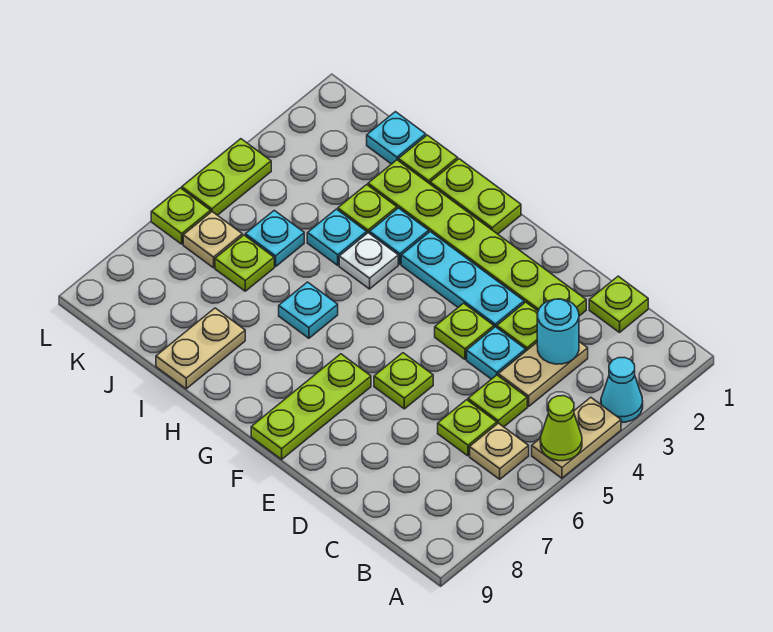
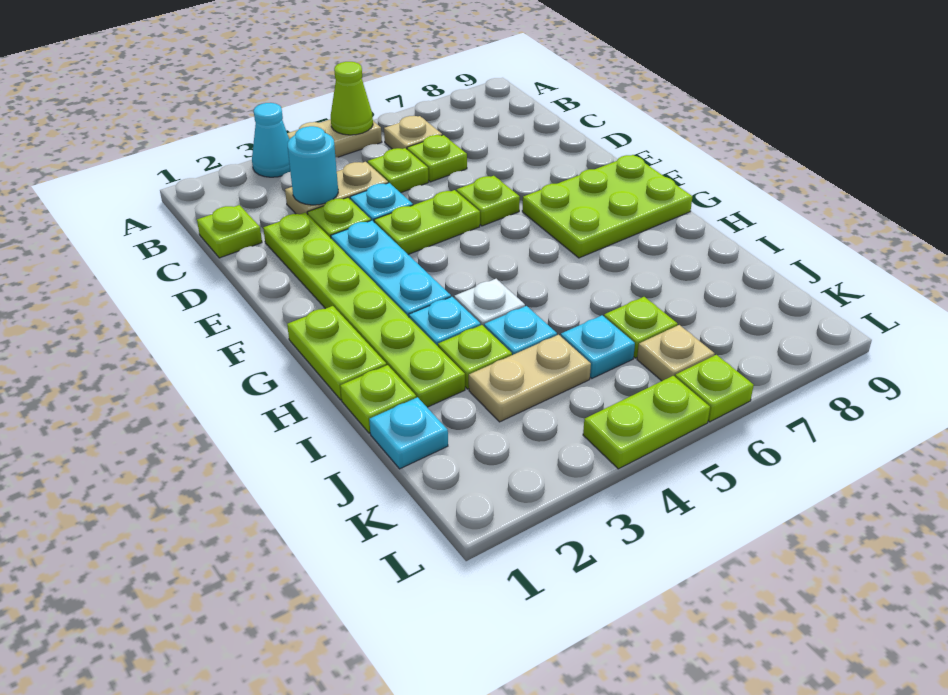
lime 1x1 plate [435,303,494,359] -> lime 1x2 plate [374,190,480,254]
lime 1x3 plate [251,354,371,459] -> lime 2x3 plate [522,155,692,258]
cyan 1x1 plate [279,282,338,338] -> none
tan 1x2 plate [156,308,245,389] -> tan 1x2 plate moved to [469,335,591,422]

